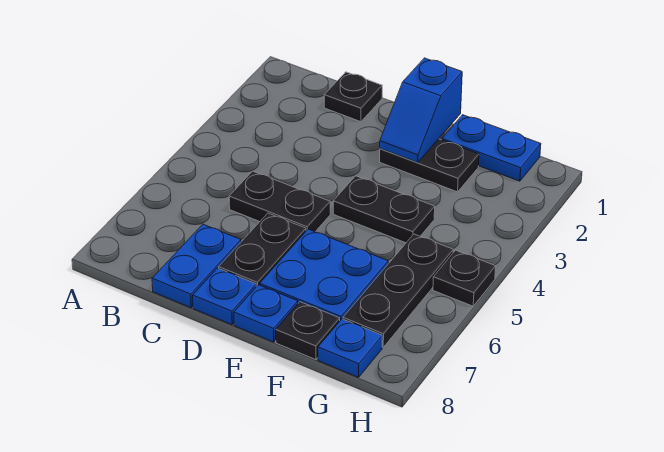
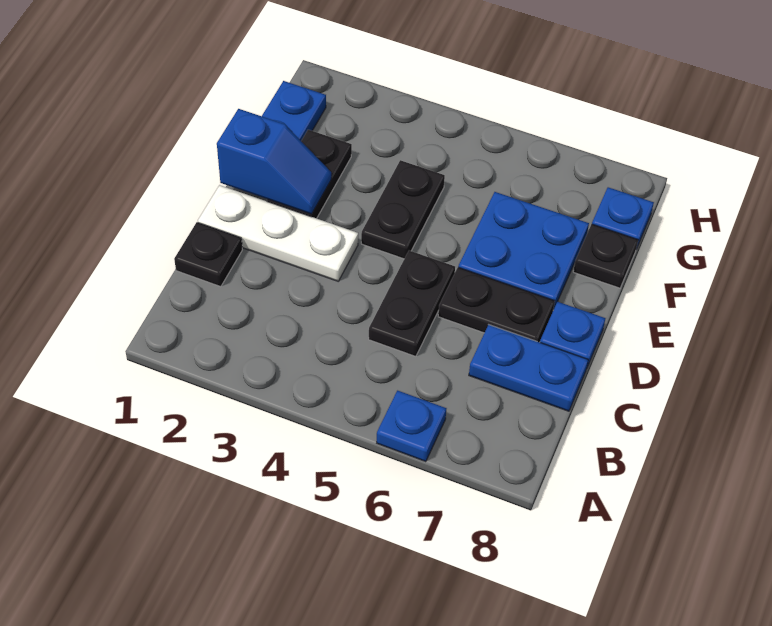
none -> white 1x3 plate [198,185,358,281]
blue 1x1 plate [234,285,298,342] -> blue 1x1 plate moved to [377,391,446,462]
black 1x3 plate [343,234,453,347] -> none
black 1x1 plate [433,250,496,306] -> none

